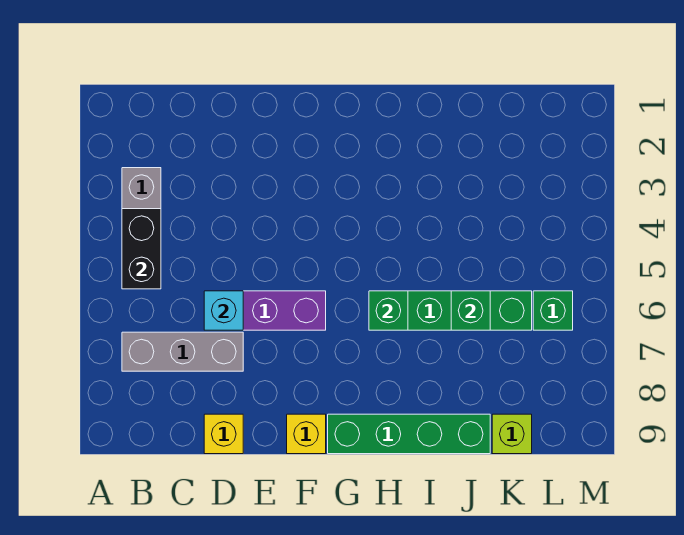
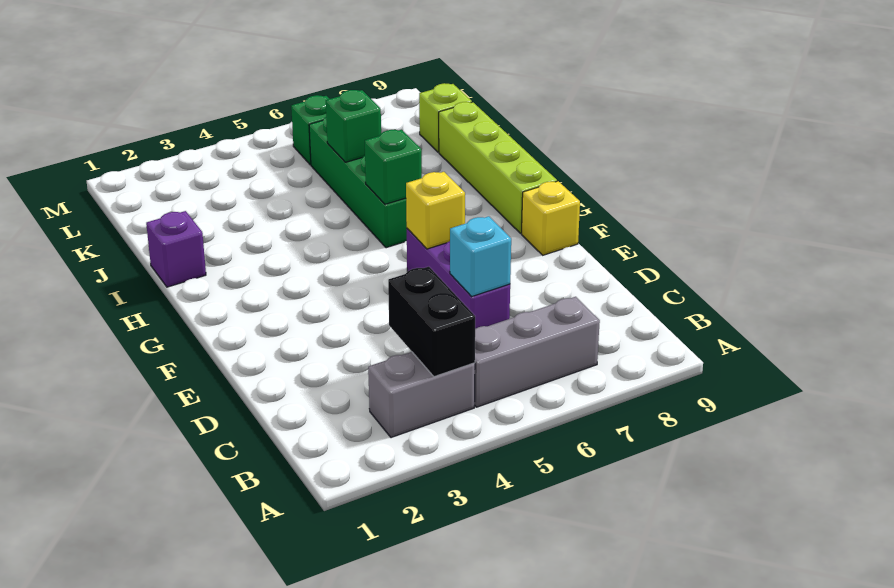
black 1x2 brick [122,209,161,289] -> black 1x2 brick turned to [388,267,475,377]
grey 1x3 brick [122,332,243,371] -> grey 1x3 brick turned to [474,297,600,407]
yellow 1x1 brick [204,414,243,454] -> yellow 1x1 brick moved to [406,172,465,249]
green 1x4 brick [328,414,490,454] -> lime 1x4 brick [439,102,557,234]
none -> purple 1x1 brick [146,211,206,287]

